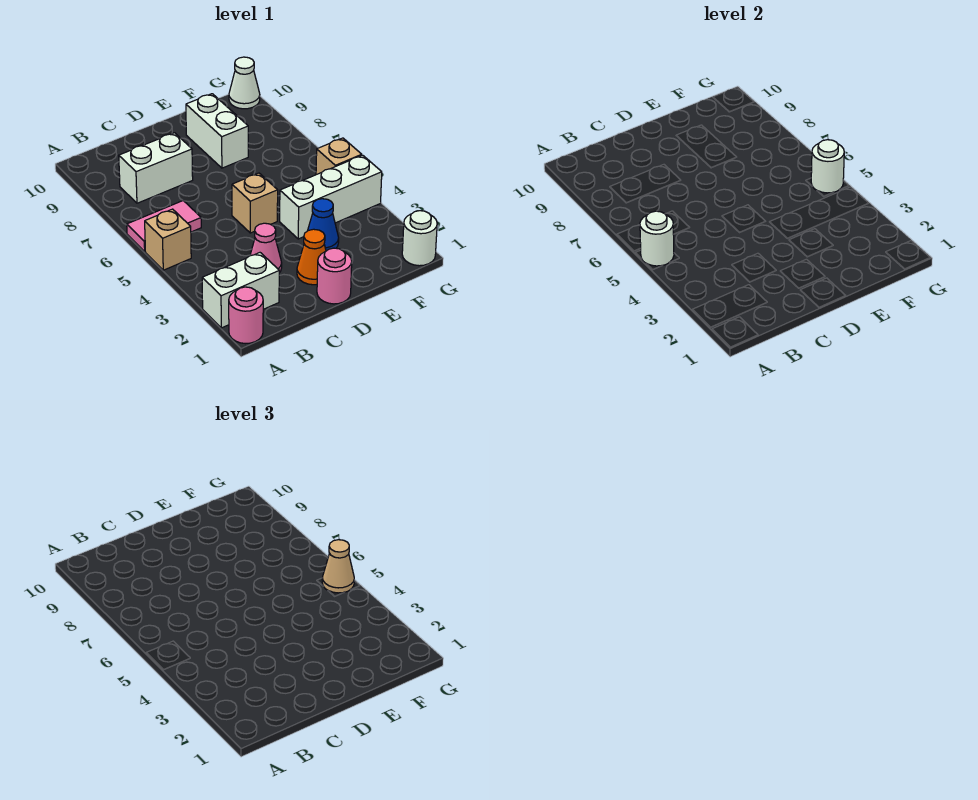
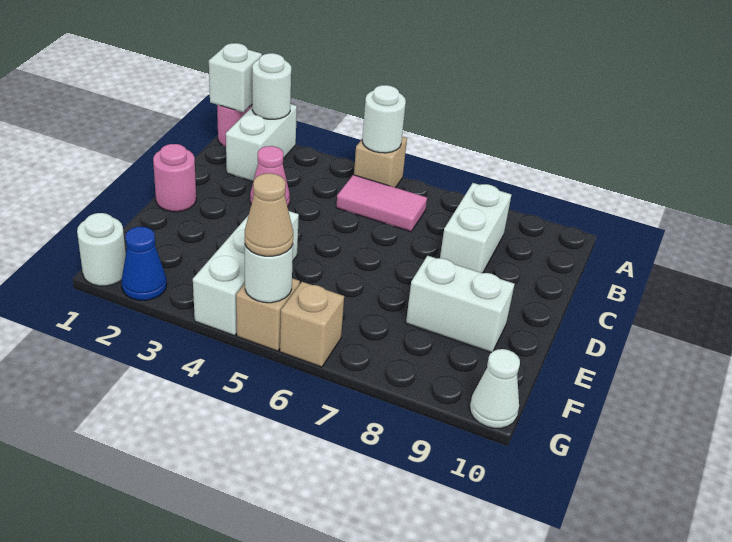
none -> white 1x1 brick [209,43,262,112]
none -> white 1x1 round brick [252,53,291,119]
pink 1x2 tile [127,201,201,251] -> pink 1x2 tile turned to [336,175,427,232]
orange 1x1 cone [297,229,326,285] -> none
tan 1x1 brick [232,173,278,233] -> tan 1x1 brick moved to [280,282,344,367]
blue 1x1 cone [308,199,339,251] -> blue 1x1 cone moved to [121,227,167,300]

